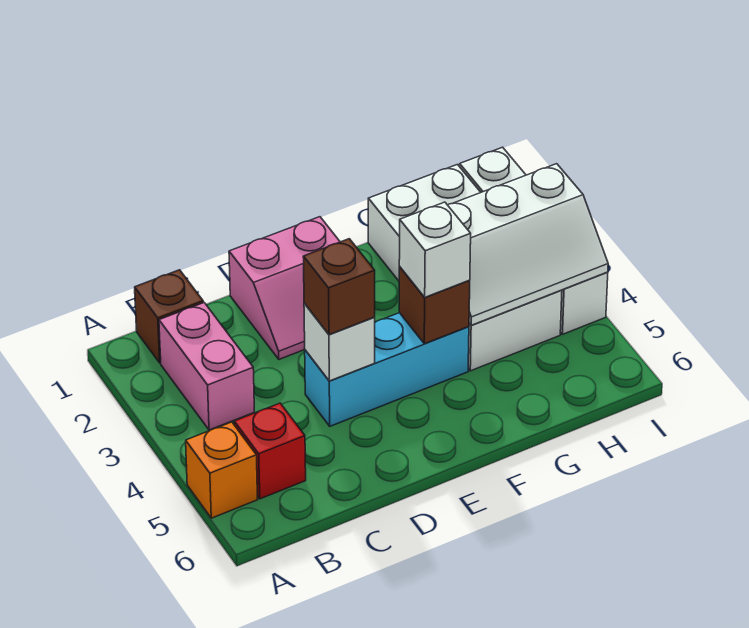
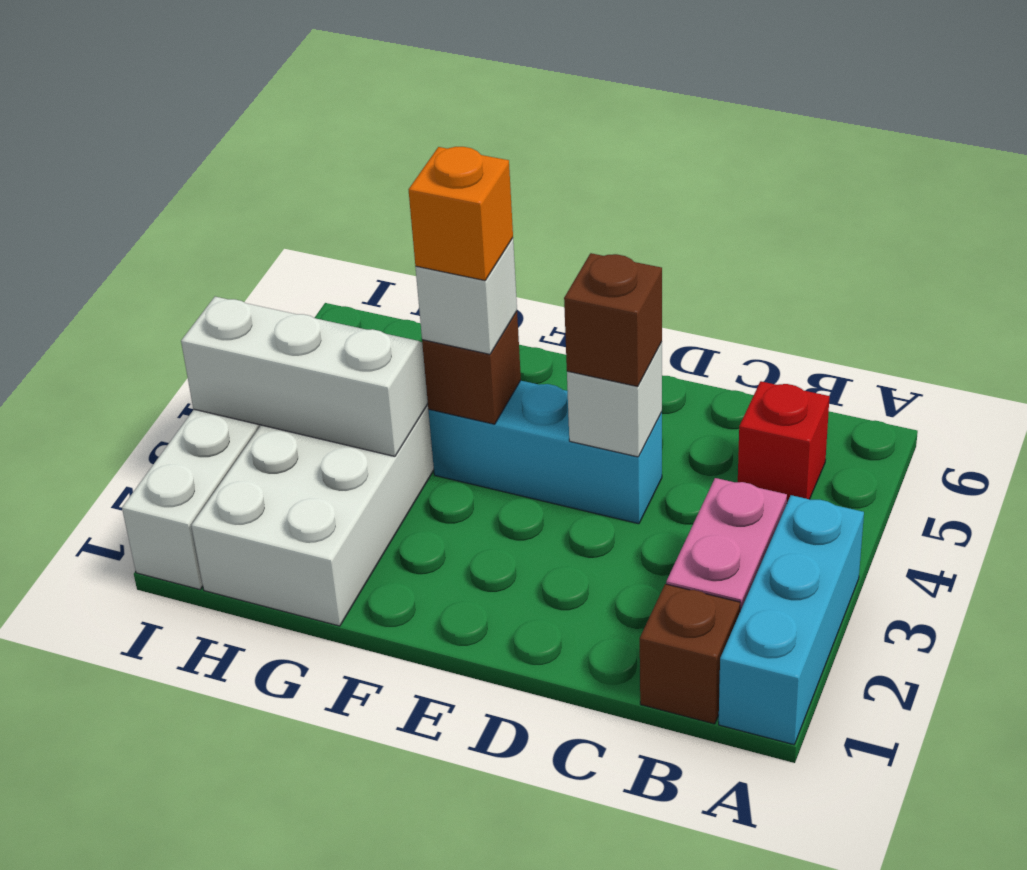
none -> cyan 1x3 brick [719,495,864,745]
orange 1x1 brick [186,422,258,518] -> orange 1x1 brick moved to [408,147,513,281]
pink 2x2 slope [229,217,340,359] -> none

